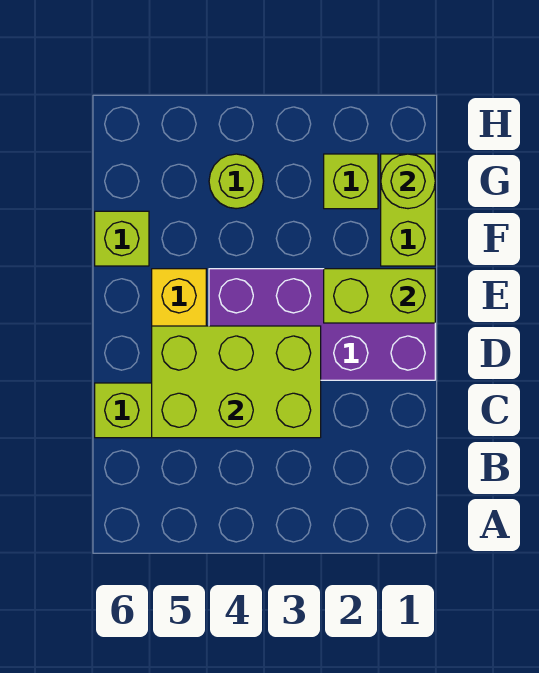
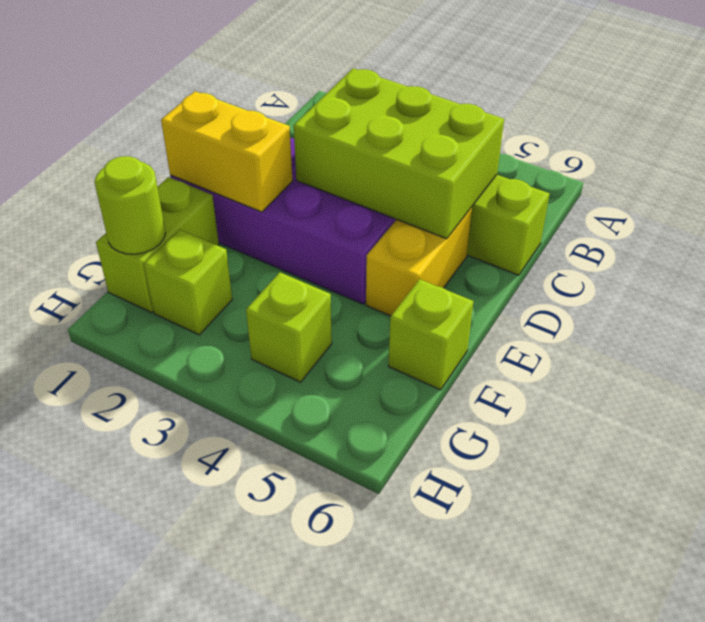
lime 1x2 brick [324,269,435,323] -> yellow 1x2 brick [161,91,293,212]
lime 1x1 round brick [209,154,264,209] -> lime 1x1 brick [246,272,332,382]

